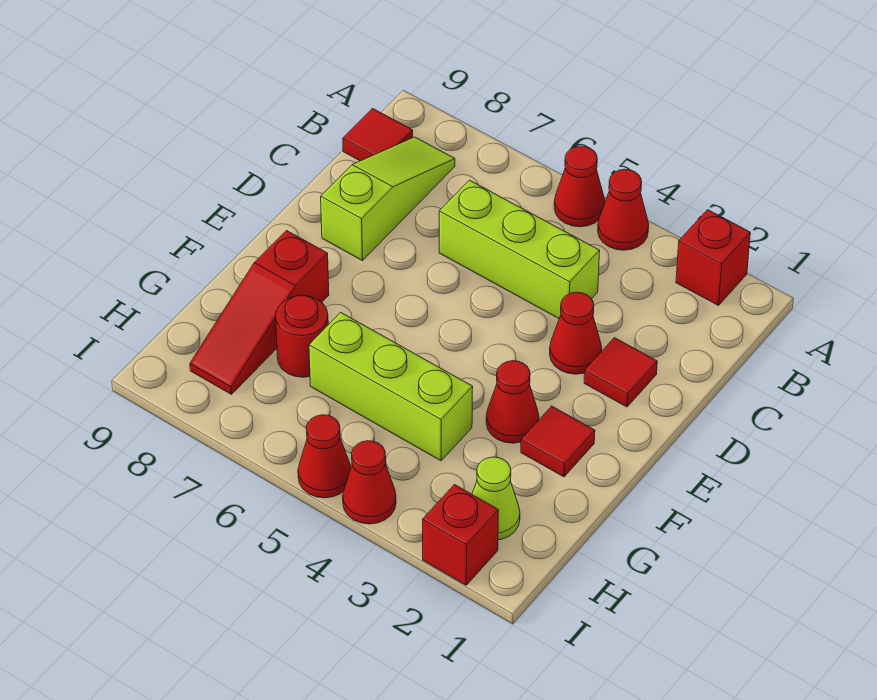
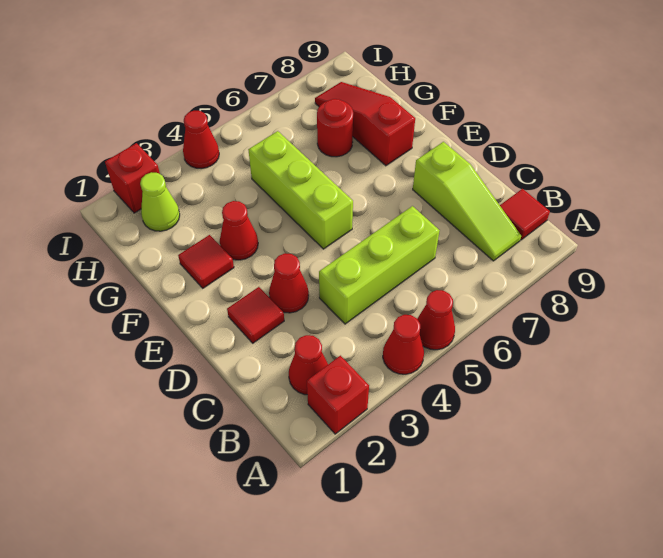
lime 1x3 brick [309,312,473,461] -> lime 1x3 brick turned to [248,131,353,249]
red 1x1 cone [298,415,351,498] -> red 1x1 cone moved to [289,335,328,395]

